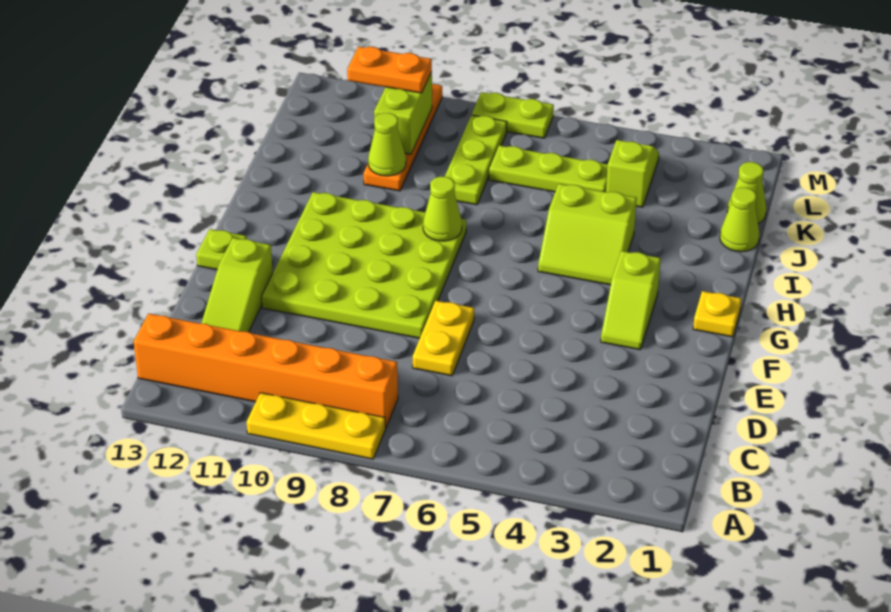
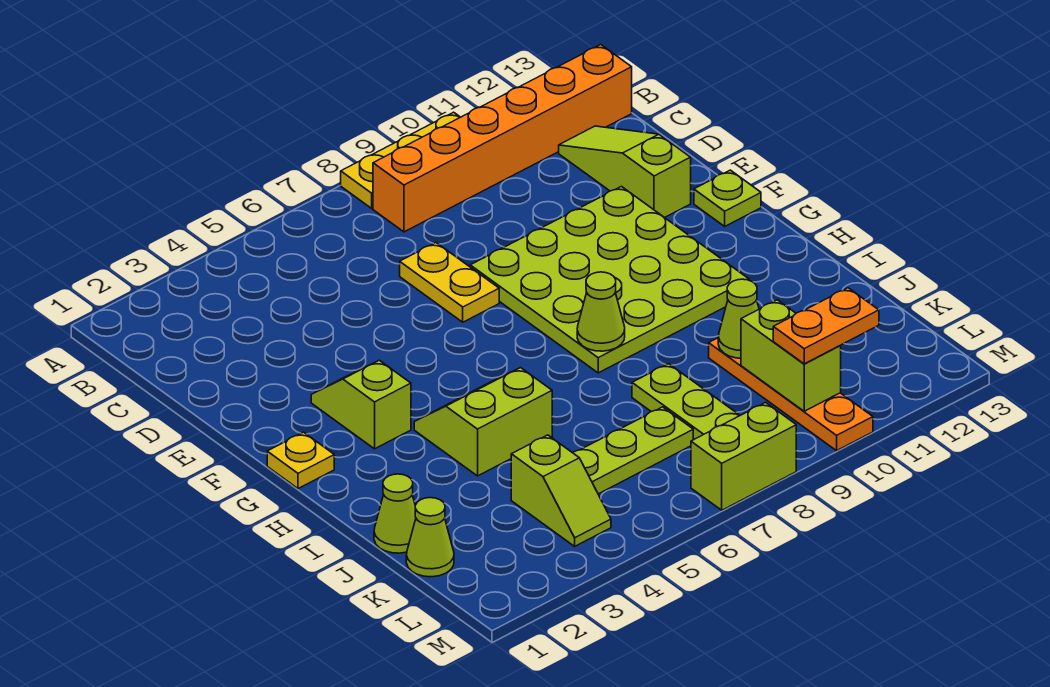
lime 1x2 plate [472,92,554,138] -> lime 1x2 brick [691,402,796,510]

